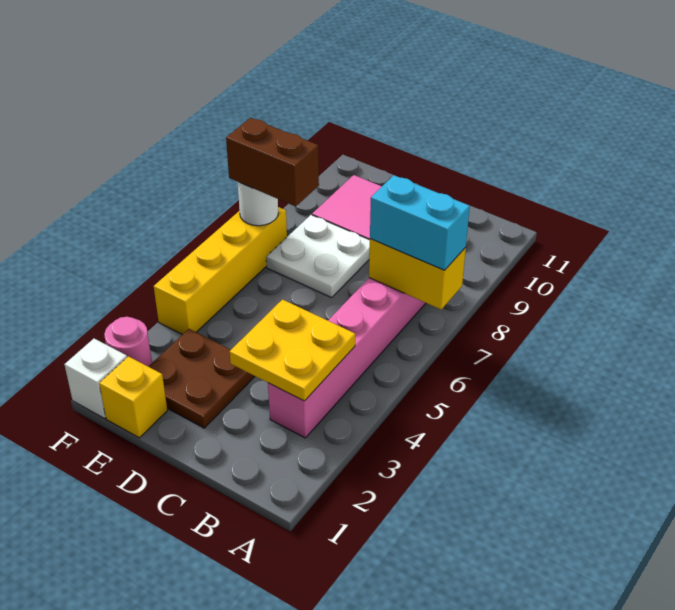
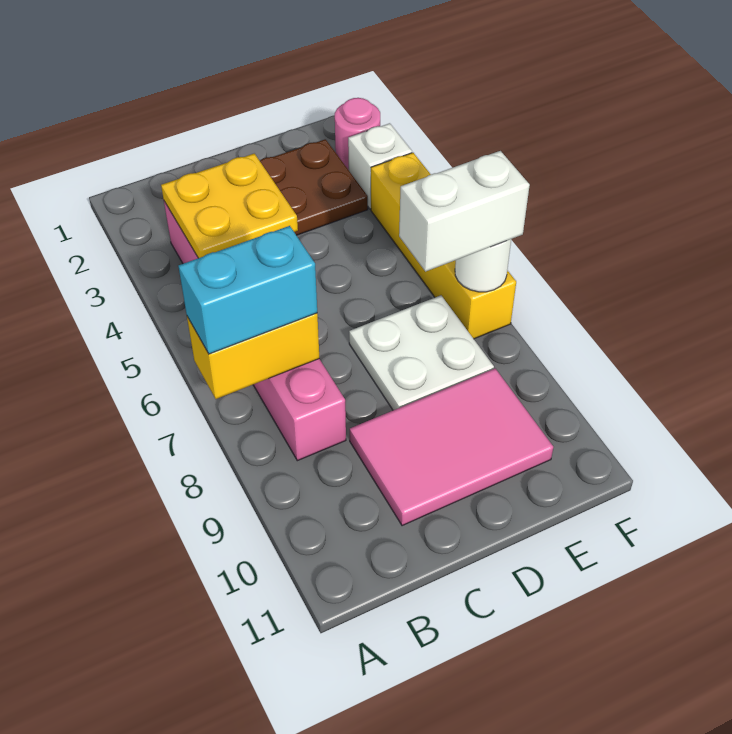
yellow 1x1 brick [99,357,167,438] -> none
brown 1x2 brick [226,118,319,206] -> white 1x2 brick [399,151,530,272]
white 1x1 brick [65,339,127,418] -> white 1x1 brick moved to [348,123,412,209]

